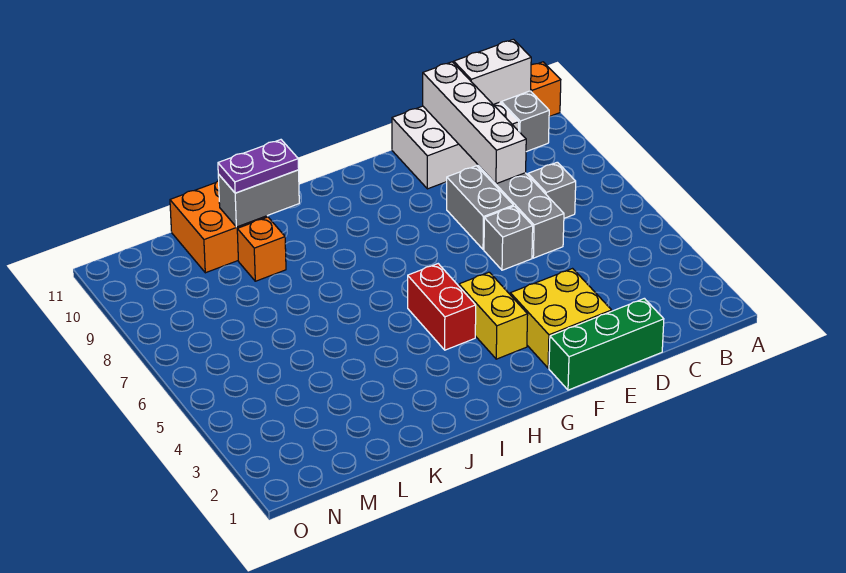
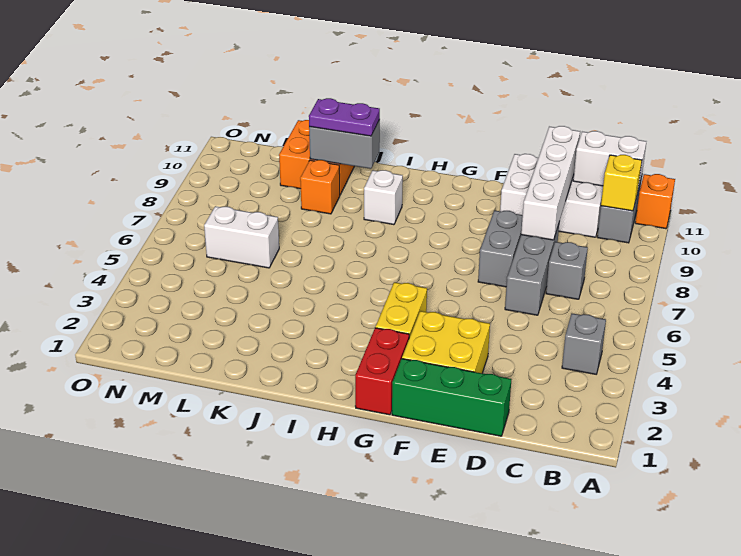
none -> yellow 1x1 brick [601,155,642,211]
grey 1x1 brick [484,206,533,270] -> grey 1x1 brick moved to [562,314,606,374]
red 1x2 brick [408,264,476,350] -> red 1x2 brick moved to [355,328,409,415]
none -> white 1x1 brick [364,170,403,225]
none -> white 1x2 brick [204,206,279,268]

